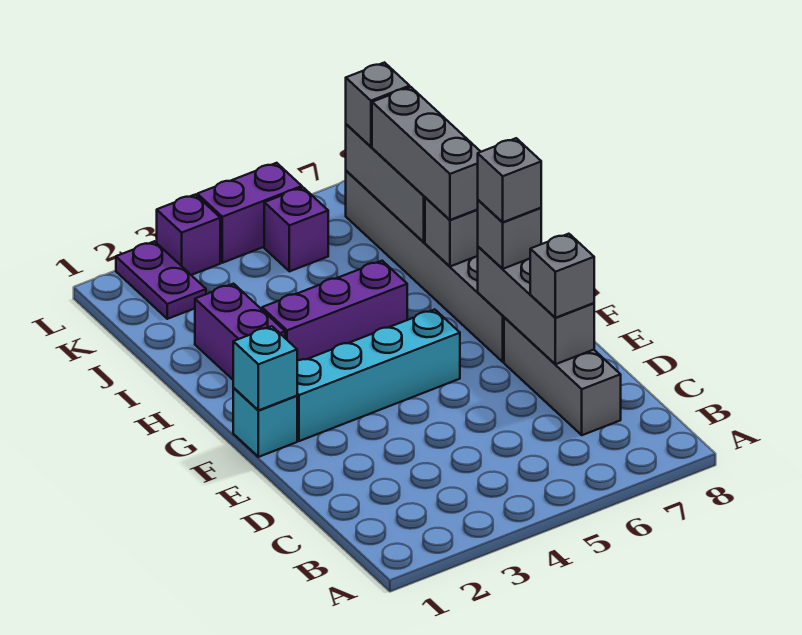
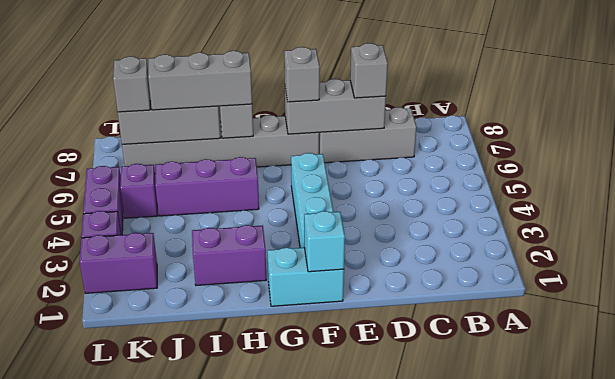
cyan 1x1 brick [233,388,297,457] -> cyan 1x2 brick [267,248,344,306]
grey 1x1 brick [478,138,541,222] -> none
purple 1x3 brick [262,261,407,361] -> purple 1x3 brick turned to [155,157,259,216]
purple 1x2 plate [116,241,206,319] -> purple 1x2 brick [80,233,157,293]

